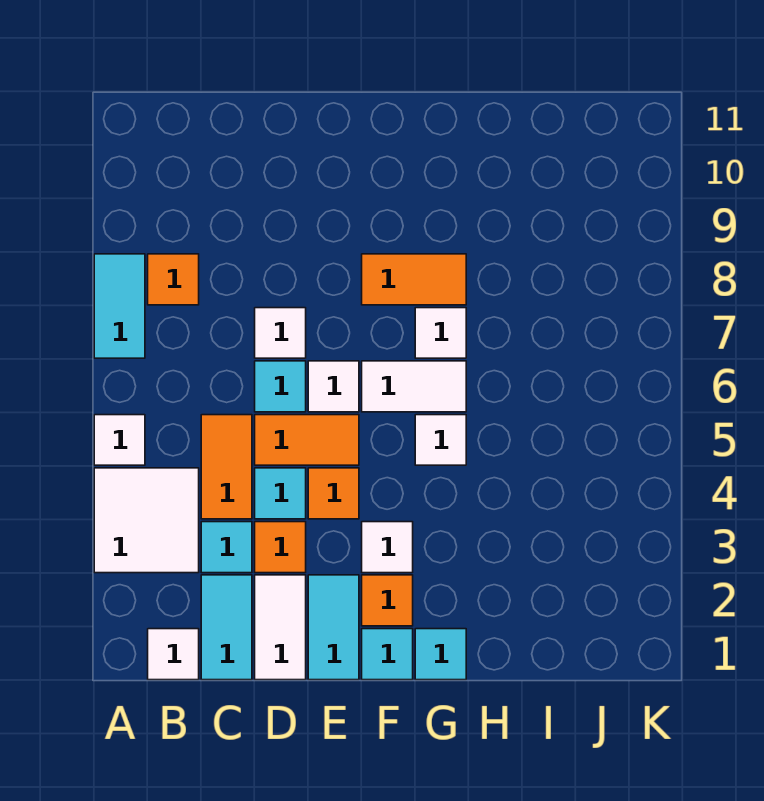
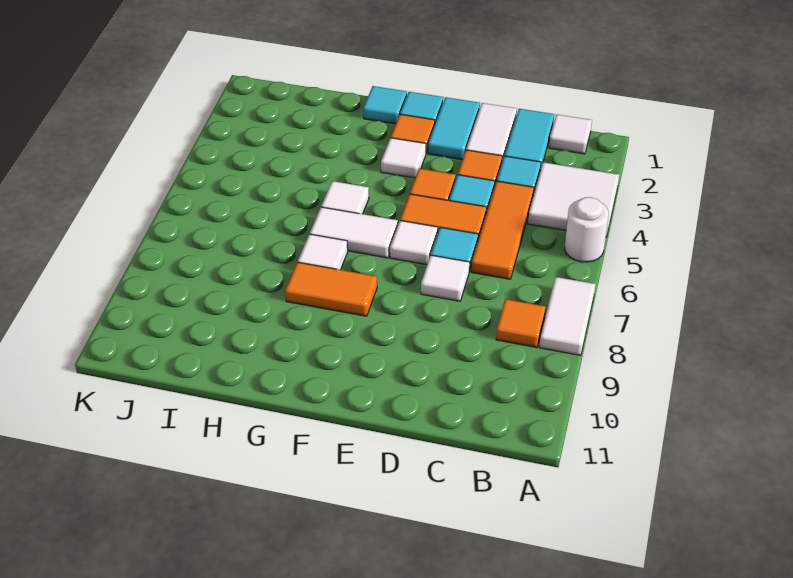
white 1x1 tile [94,415,145,465] -> white 1x1 round brick [565,197,609,262]
cyan 1x2 tile [94,254,145,358] -> white 1x2 tile [539,277,596,355]
orange 1x2 tile [201,415,252,519] -> orange 1x3 tile [471,181,534,279]

